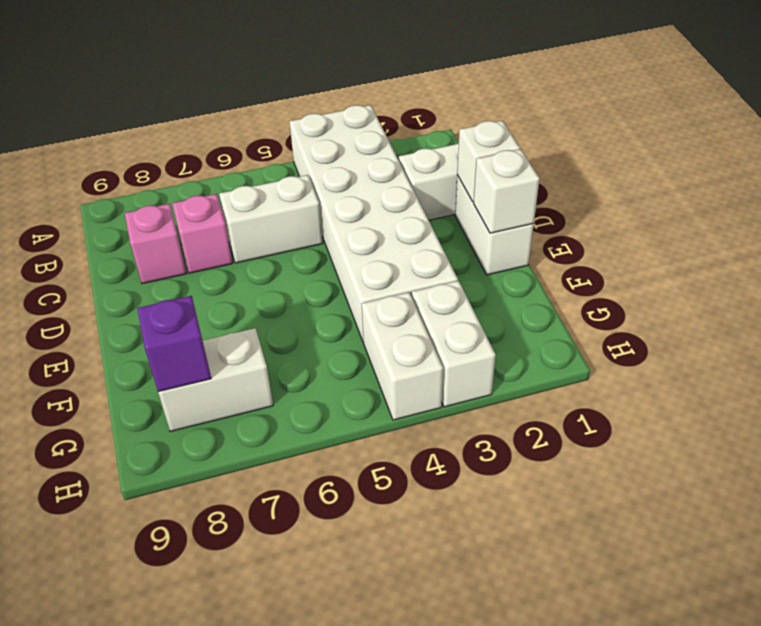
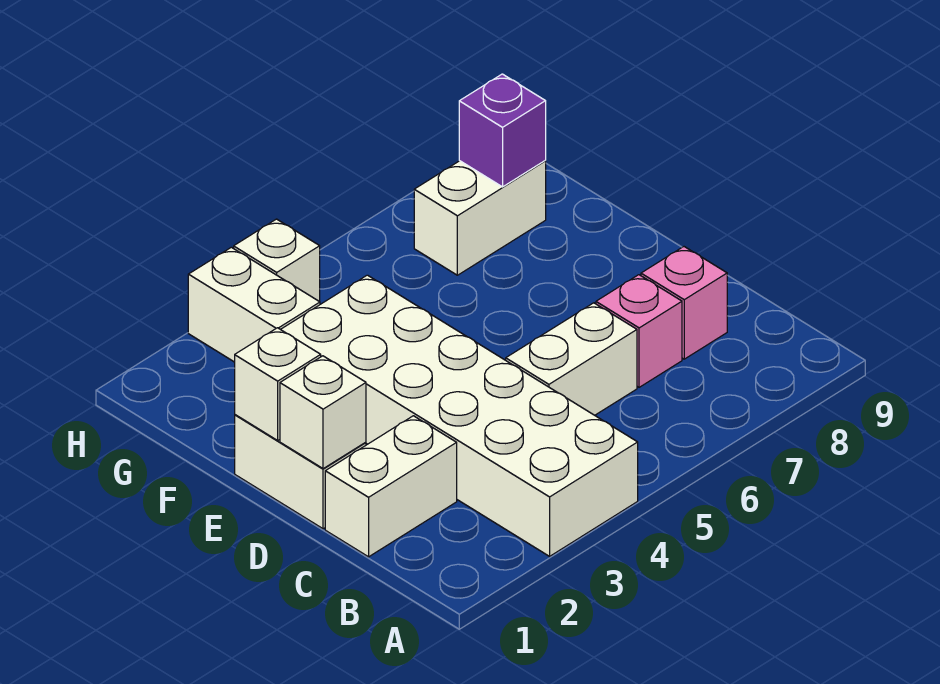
white 1x2 brick [362,292,443,420] -> white 1x1 brick [234,219,320,302]

